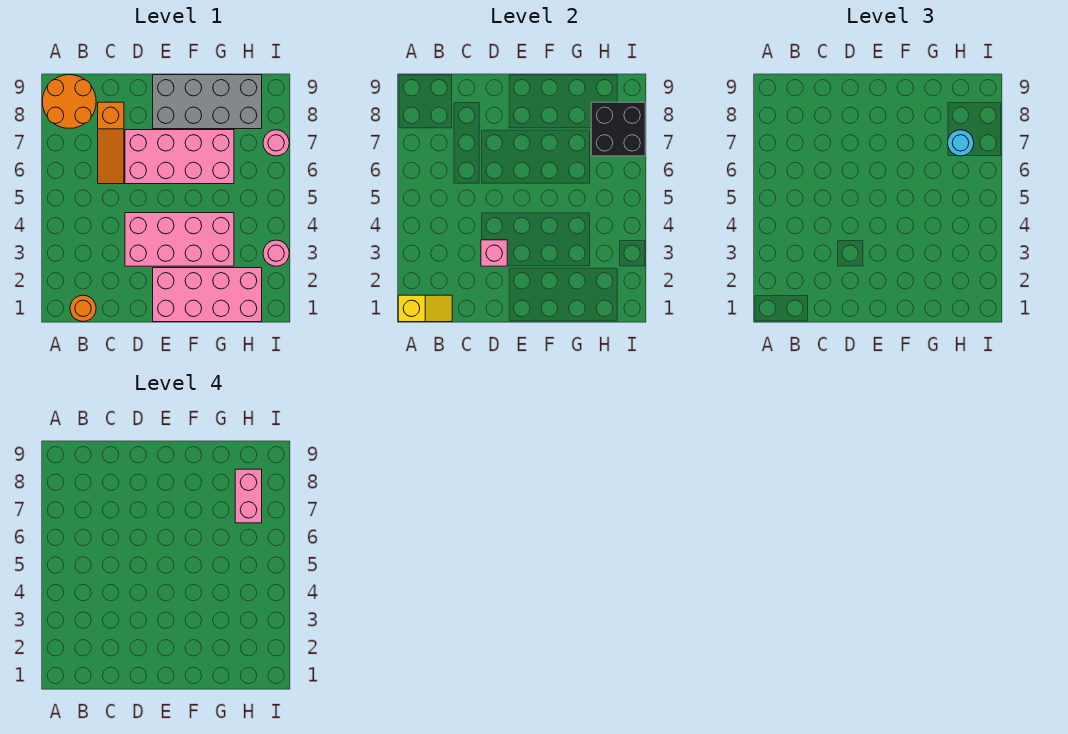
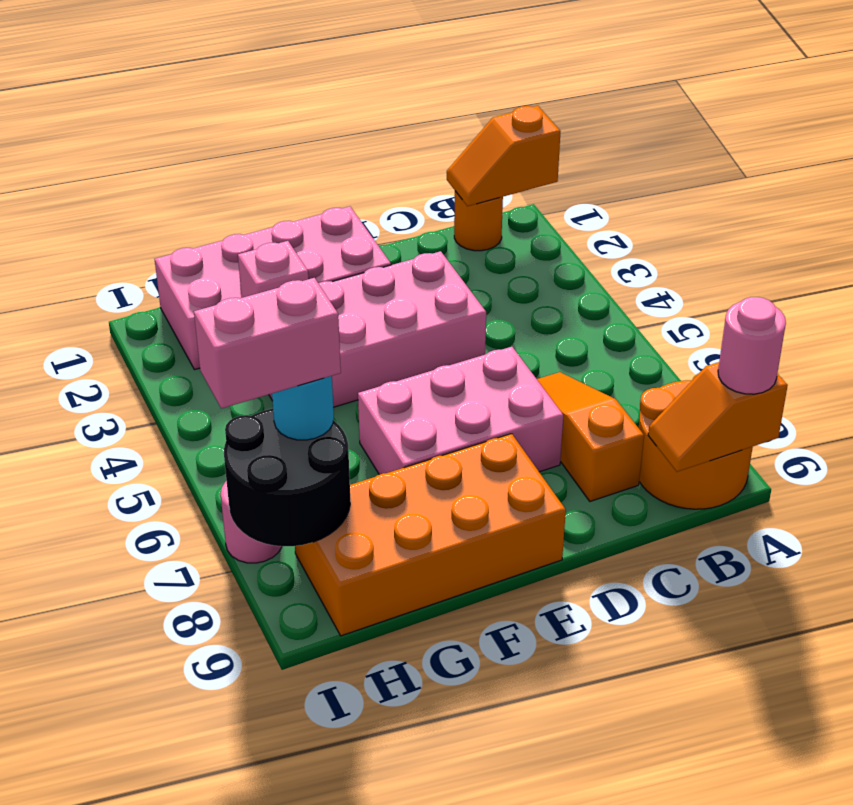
yellow 1x2 slope [398,295,452,322] -> orange 1x2 slope [447,106,561,206]
none -> orange 1x2 slope [648,362,788,472]
pink 1x1 brick [481,240,507,266] -> pink 1x1 brick moved to [238,241,308,298]
pink 2x4 brick [125,130,234,184] -> pink 2x3 brick [358,347,563,475]
grey 2x4 brick [153,75,262,129] -> orange 2x4 brick [295,434,566,636]
black 2x2 brick [591,102,645,156] -> black 2x2 round brick [224,409,350,546]
pink 1x2 brick [235,469,262,523] -> pink 1x2 brick turned to [194,278,341,409]
pink 1x1 round brick [263,240,289,266] -> pink 1x1 round brick moved to [718,297,786,394]

